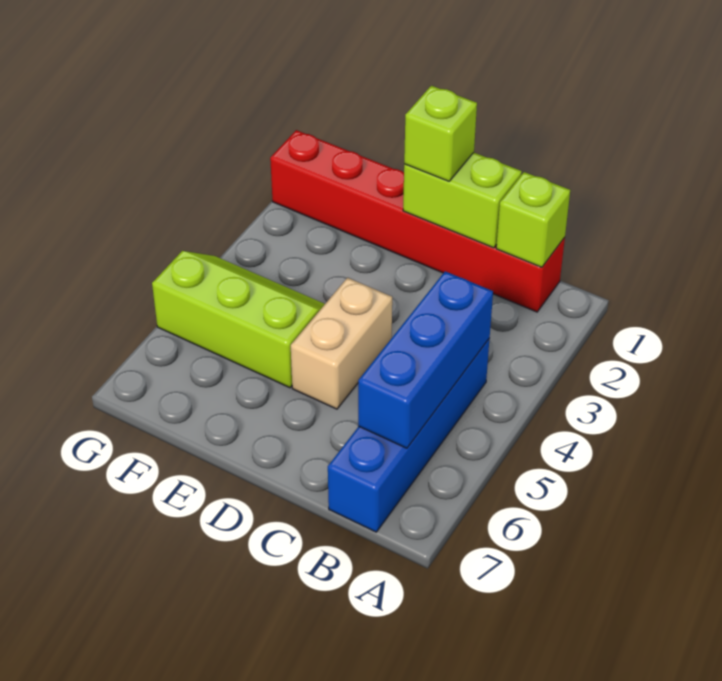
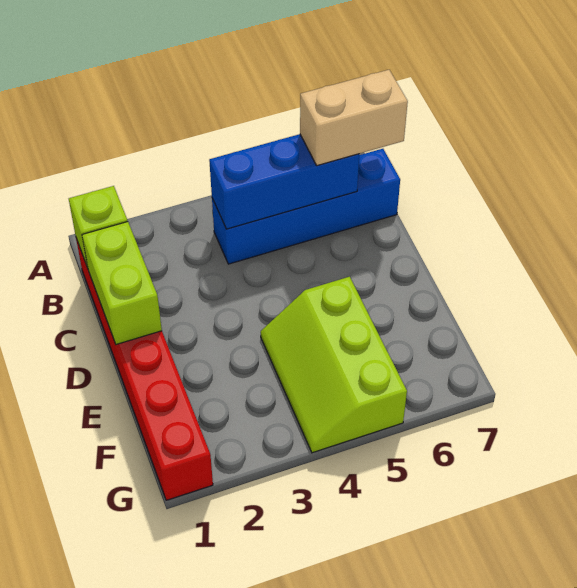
lime 1x1 brick [404,86,477,181] -> none
tan 1x2 brick [291,278,392,409] -> tan 1x2 brick moved to [300,70,408,165]

